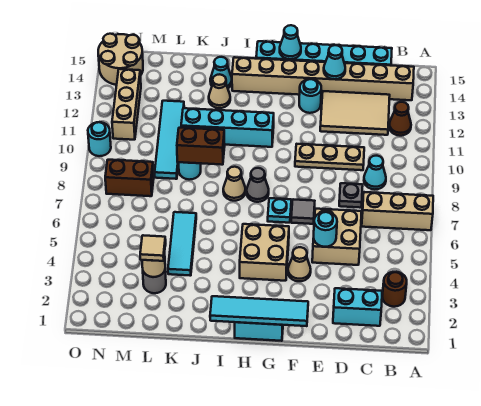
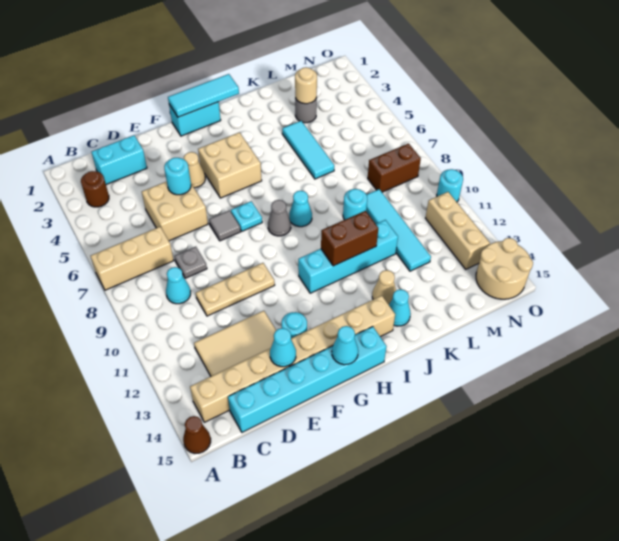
brown 1x1 cone [389,102,411,136] -> brown 1x1 cone moved to [183,416,211,453]
cyan 1x4 tile [210,296,308,326] -> cyan 1x3 tile [168,74,239,117]
tan 1x1 cone [223,167,245,201] -> cyan 1x1 cone [289,191,312,227]
brown 1x2 brick [177,128,225,165] -> brown 1x2 brick moved to [321,211,378,266]
tan 1x1 tile [140,235,166,261] -> none

